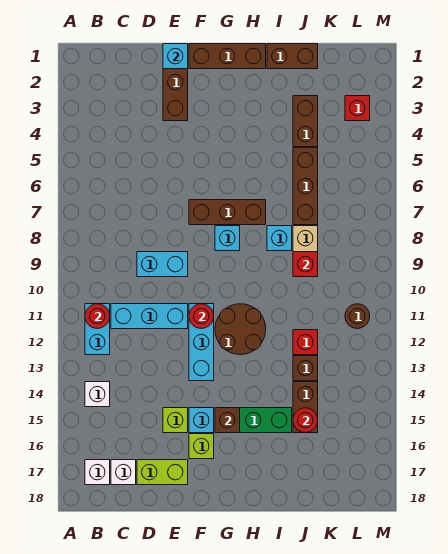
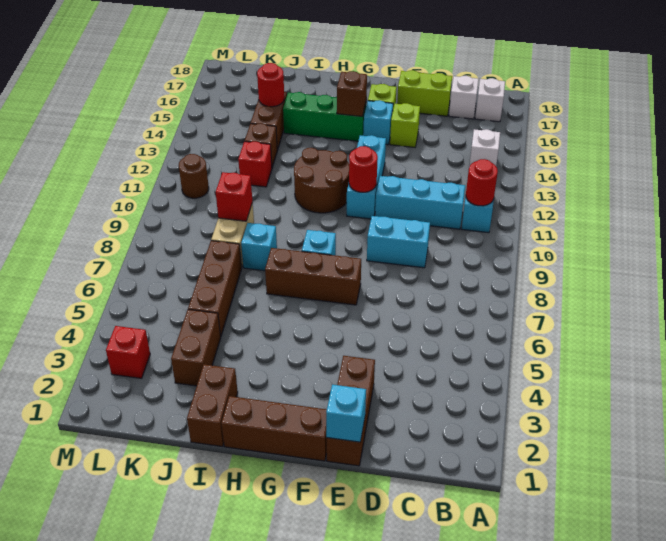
brown 1x2 brick [267,44,318,69] -> brown 1x2 brick turned to [187,365,238,447]

